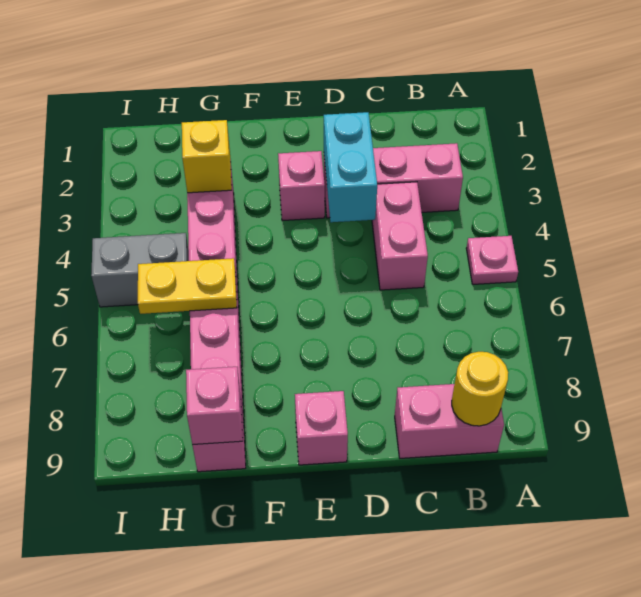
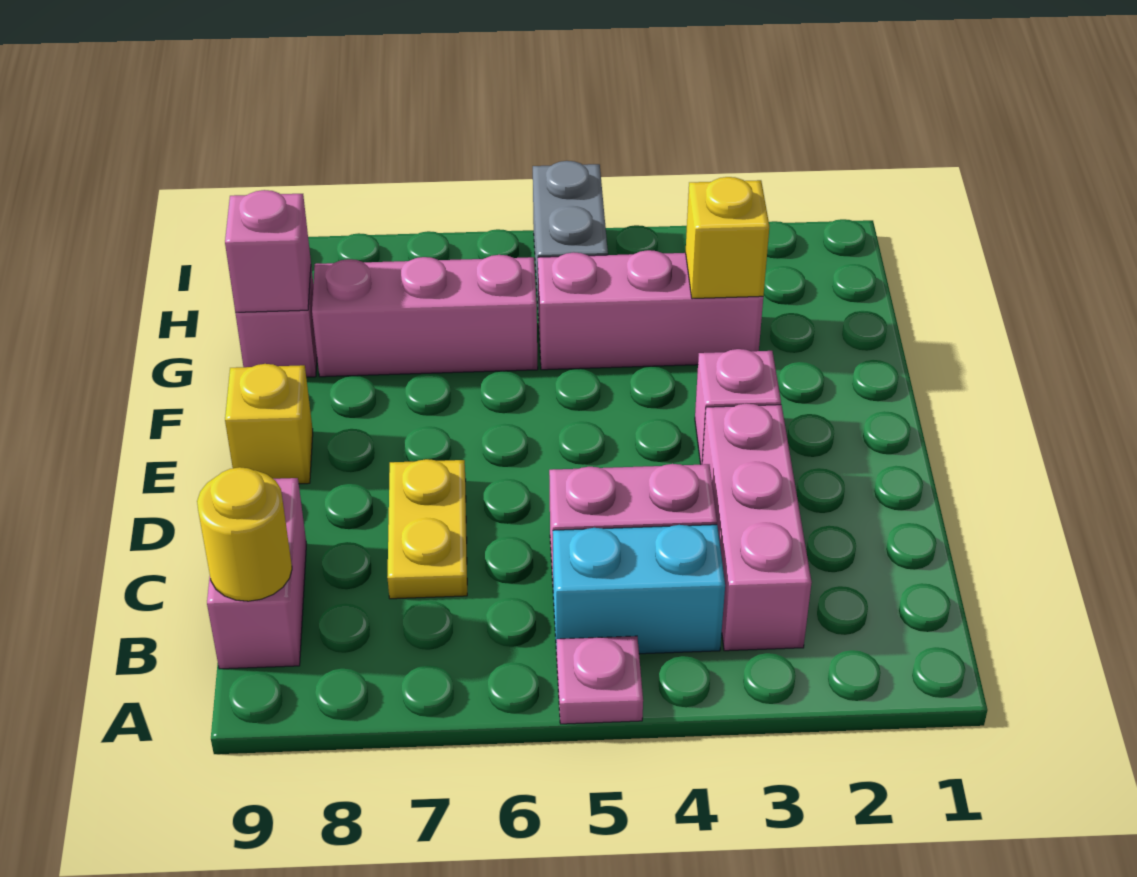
cyan 1x2 brick [324,112,377,222] -> cyan 1x2 brick moved to [553,525,725,655]
pink 1x1 brick [295,391,348,465] -> yellow 1x1 brick [225,364,313,484]
yellow 1x2 plate [138,258,237,314] -> yellow 1x2 plate moved to [387,459,467,599]

